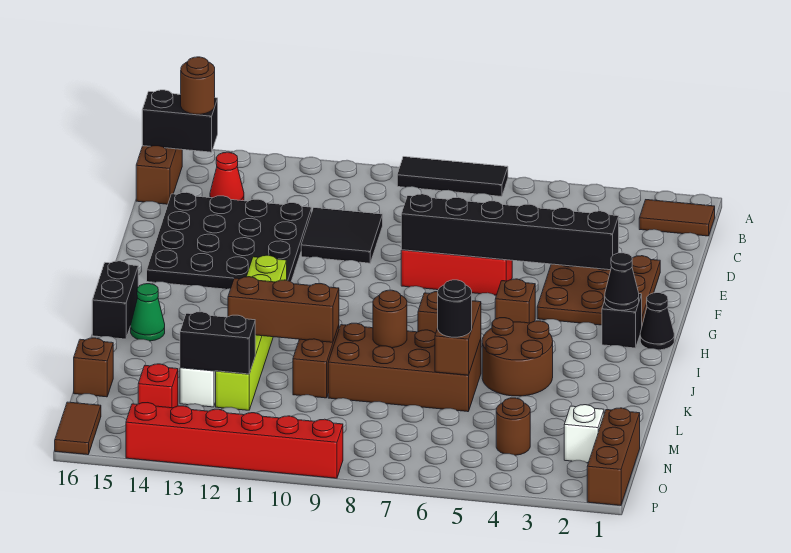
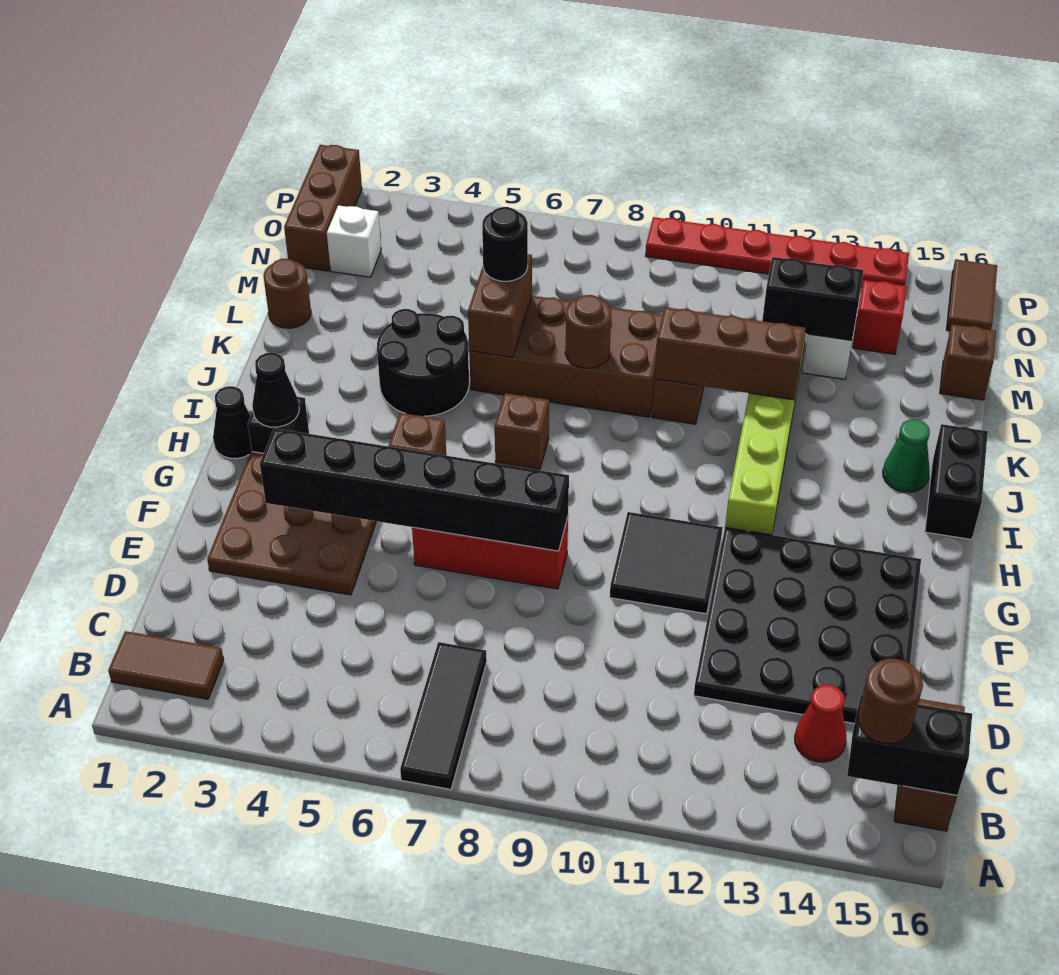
black 1x3 tile [397,157,508,197] -> black 1x3 tile turned to [400,642,487,789]
black 2x2 tile [301,208,383,263] -> black 2x2 tile moved to [610,512,723,614]
brown 2x2 round brick [482,318,553,396] -> black 2x2 round brick [377,309,469,416]
brown 1x1 round brick [496,398,530,455] -> brown 1x1 round brick moved to [263,259,311,328]
red 1x6 brick [126,403,343,478] -> red 1x6 plate [646,217,909,287]

